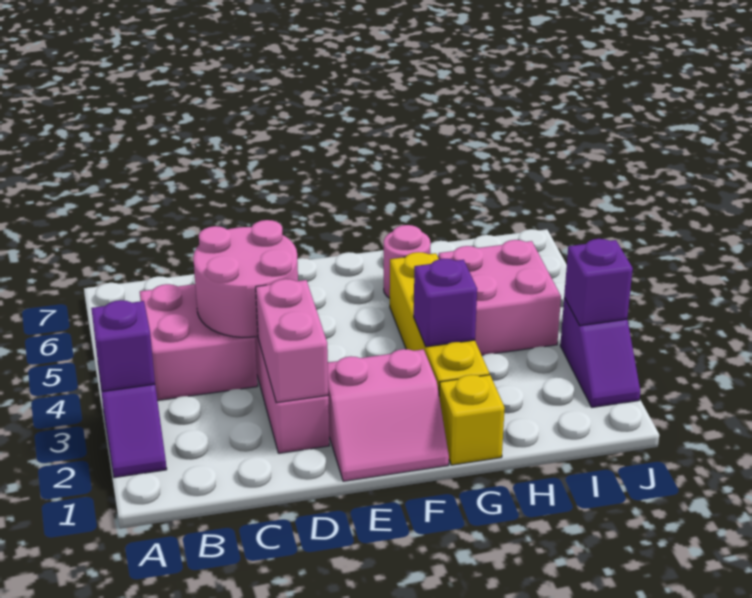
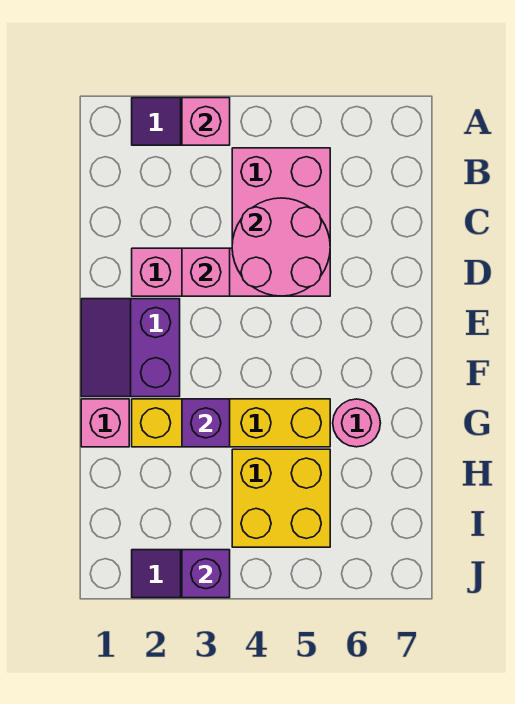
purple 1x1 brick [91,300,155,391] -> pink 1x1 brick [182,98,230,145]
pink 1x2 brick [256,279,328,403] -> pink 1x1 brick [182,248,230,296]
pink 2x2 slope [328,349,449,481] -> purple 2x2 slope [81,299,180,397]
yellow 1x1 brick [439,375,505,465] -> pink 1x1 brick [81,399,129,447]
pink 2x2 brick [438,240,561,355] -> yellow 2x2 brick [232,449,330,547]

